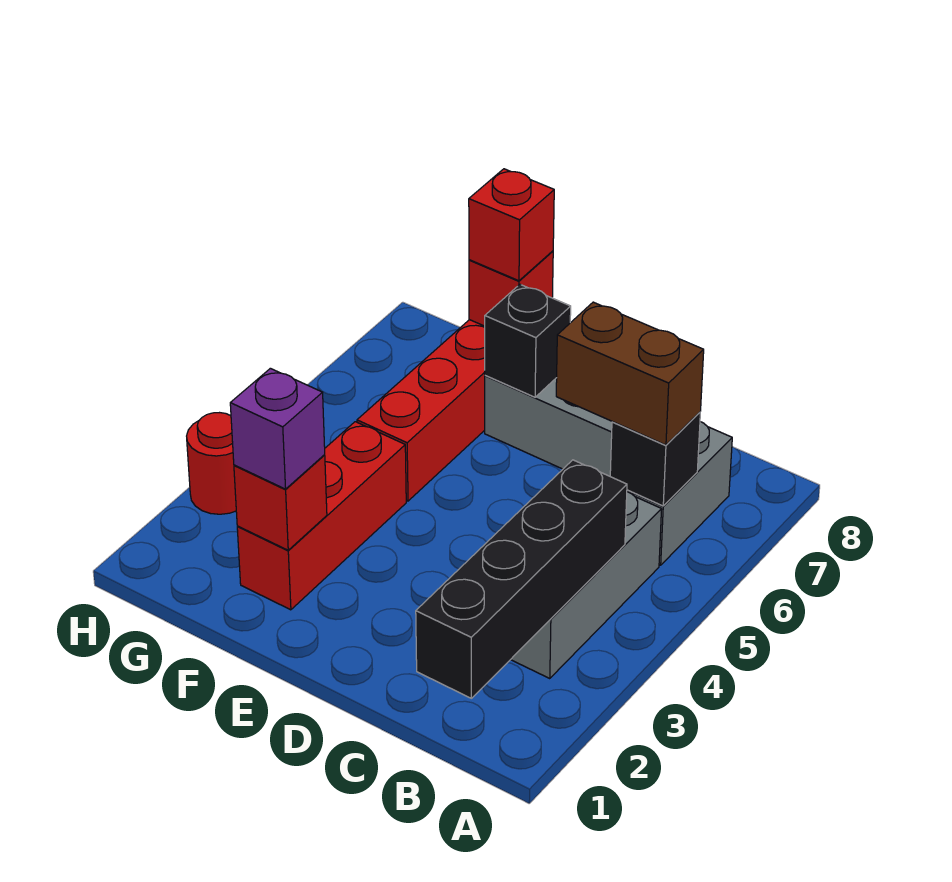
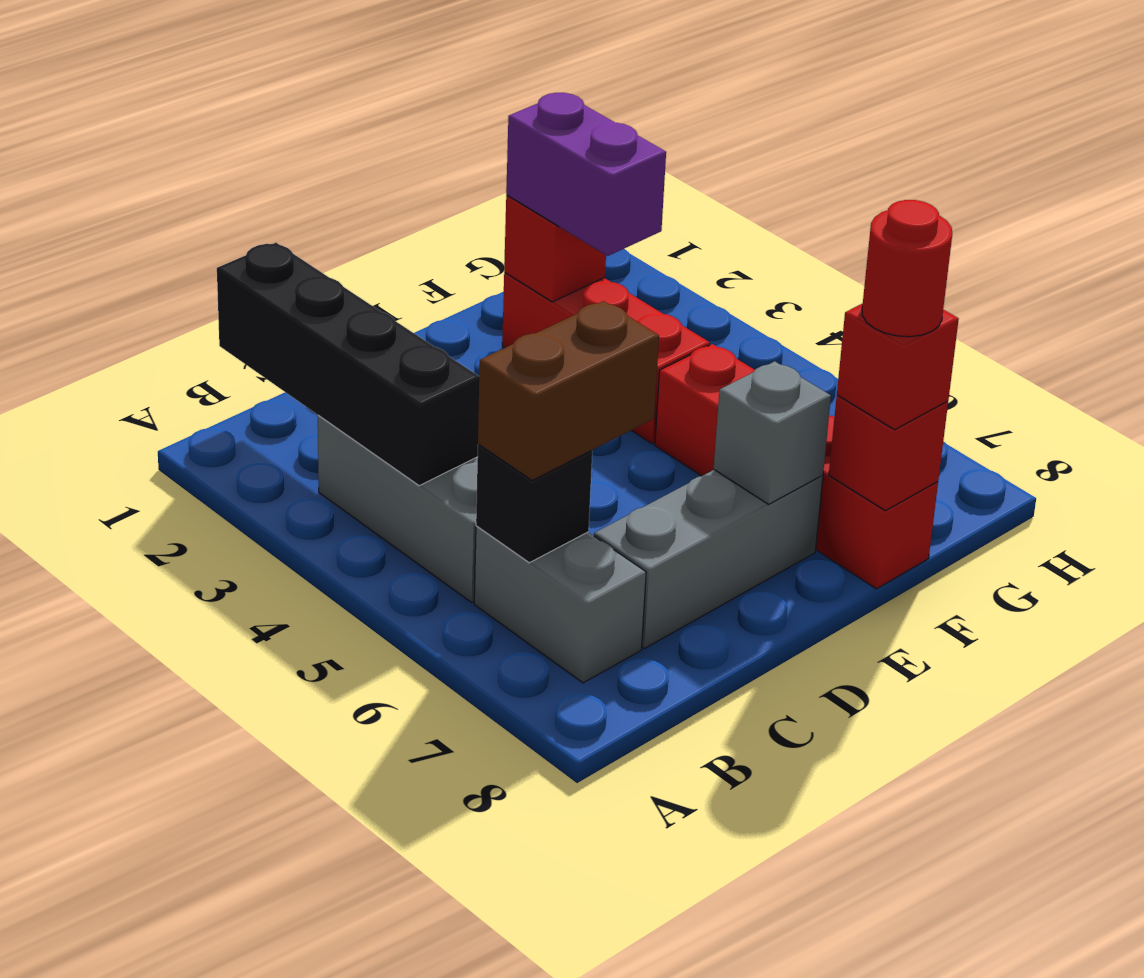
black 1x1 brick [485,285,571,397] -> grey 1x1 brick [714,361,831,504]
purple 1x1 brick [230,368,325,489] -> purple 1x2 brick [506,93,666,256]
red 1x1 round brick [187,413,236,514] -> red 1x1 round brick moved to [862,200,952,337]

